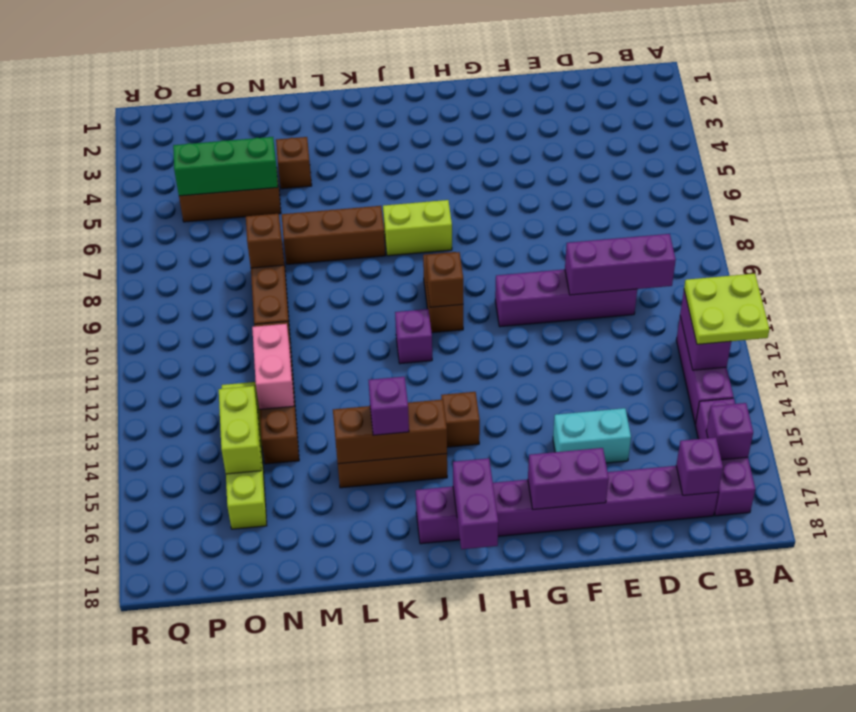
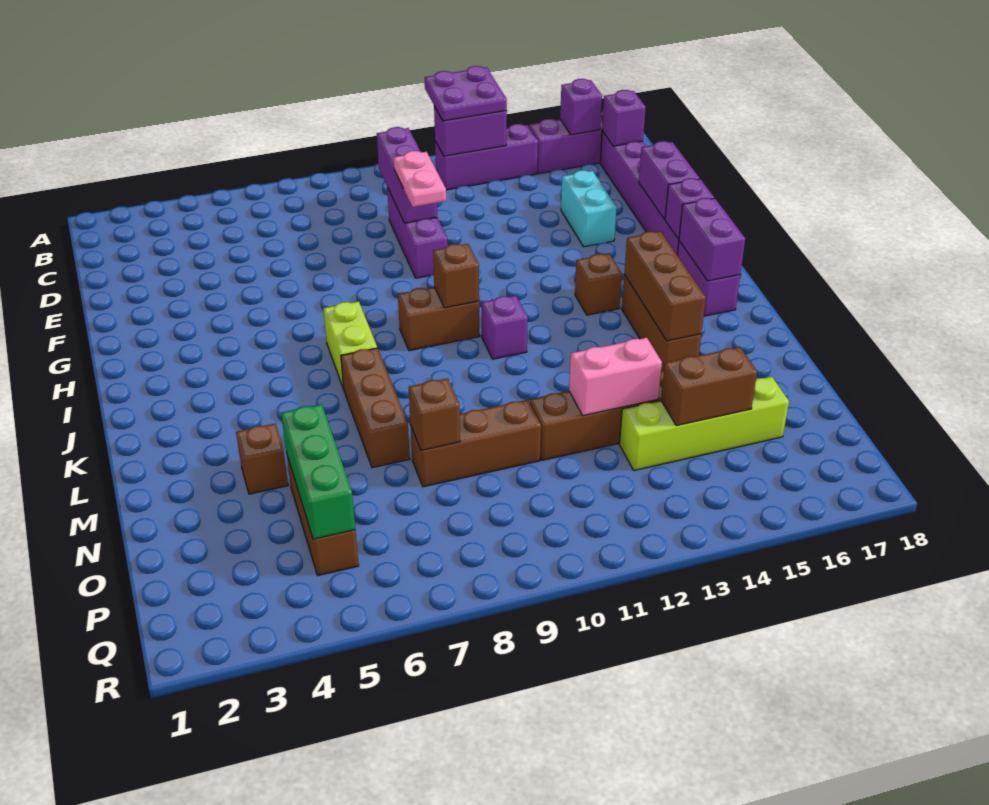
lime 2x2 plate [684,274,769,344] -> purple 2x2 plate [425,66,507,121]
purple 1x4 brick [495,269,637,327] -> purple 1x3 brick [387,187,448,278]
none -> pink 1x2 plate [393,151,446,207]
purple 1x2 brick [453,458,498,549] -> purple 1x2 brick turned to [679,198,745,281]
purple 1x1 brick [369,377,409,435] -> purple 1x1 brick moved to [665,178,714,239]
lime 1x2 brick [219,386,261,474] -> brown 1x2 brick [661,347,757,426]

